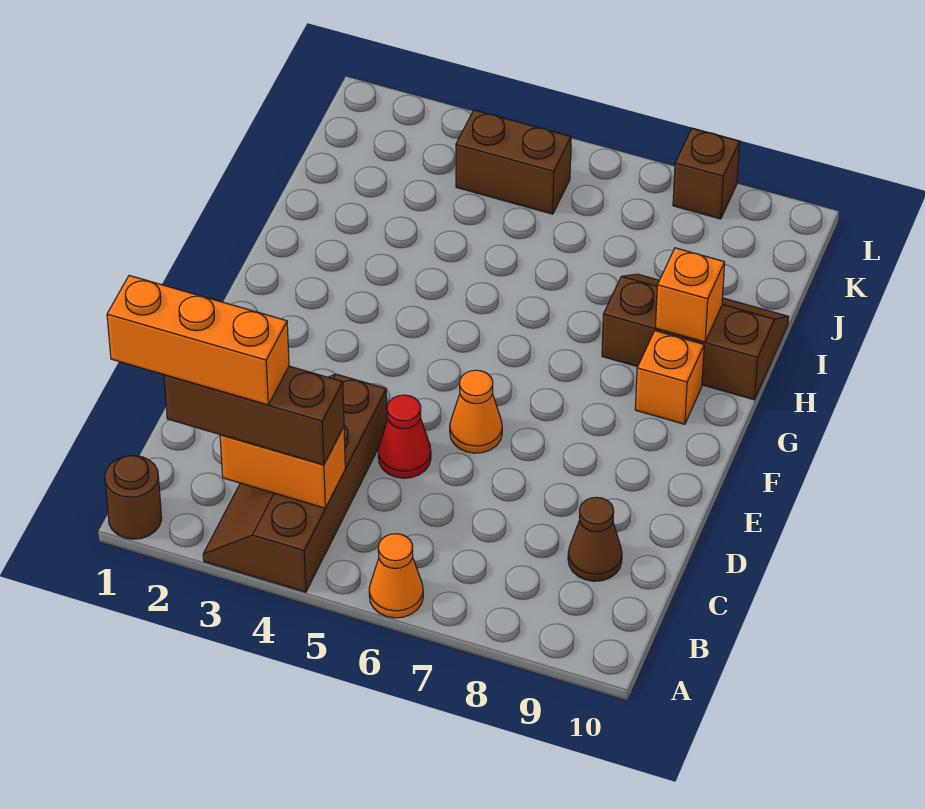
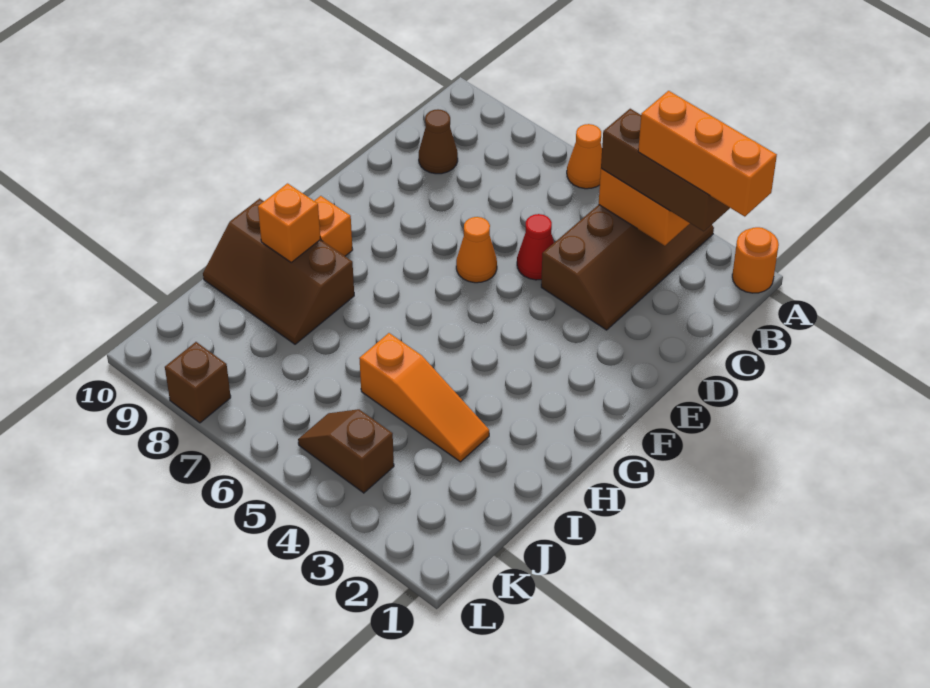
brown 1x1 round brick [105,456,162,539] -> orange 1x1 round brick [732,227,779,293]
none -> orange 1x3 slope [359,333,489,462]
brown 1x2 brick [456,110,571,214] -> brown 1x2 slope [298,409,394,493]

